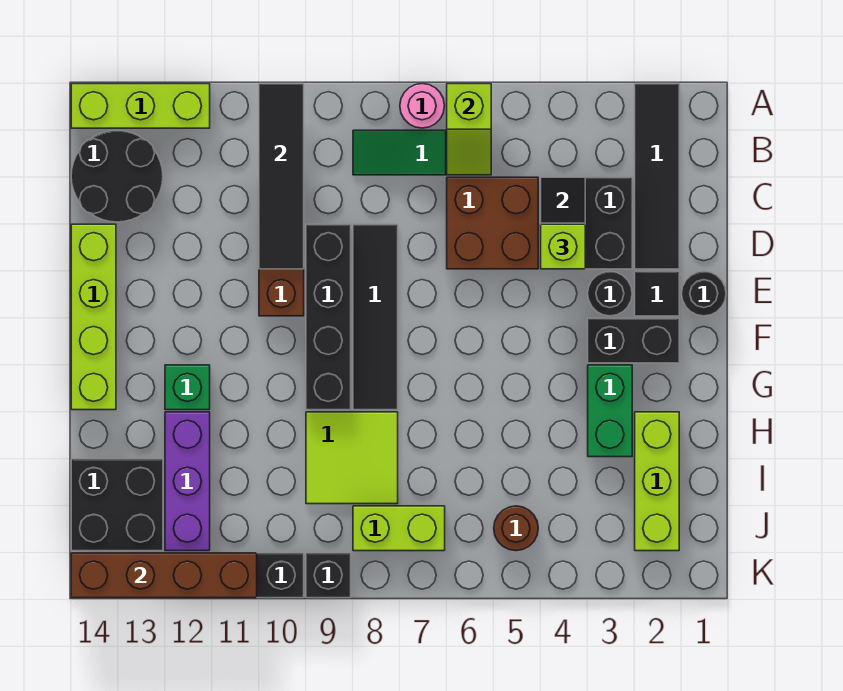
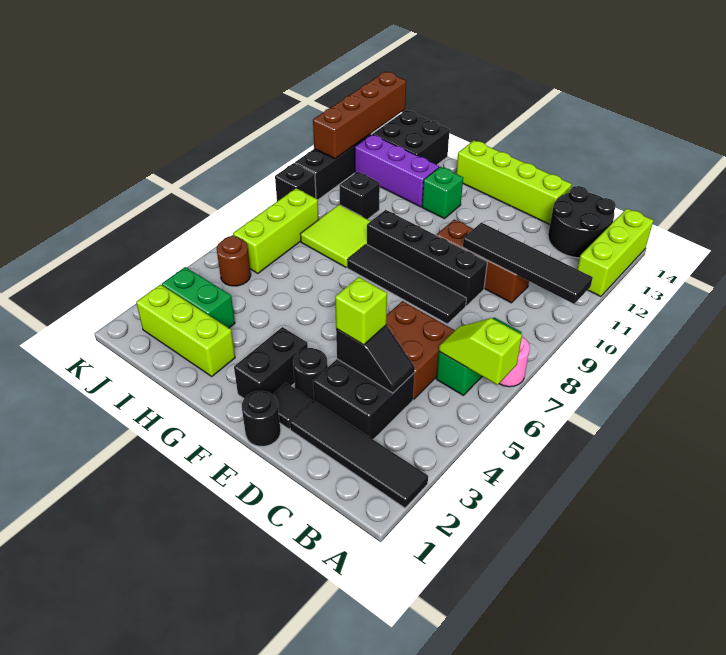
green 1x2 brick [588,365,632,457] -> green 1x2 brick moved to [162,267,235,328]
none -> black 1x1 brick [339,172,380,219]
lime 1x2 brick [353,506,445,551] -> lime 1x3 brick [233,188,318,273]

